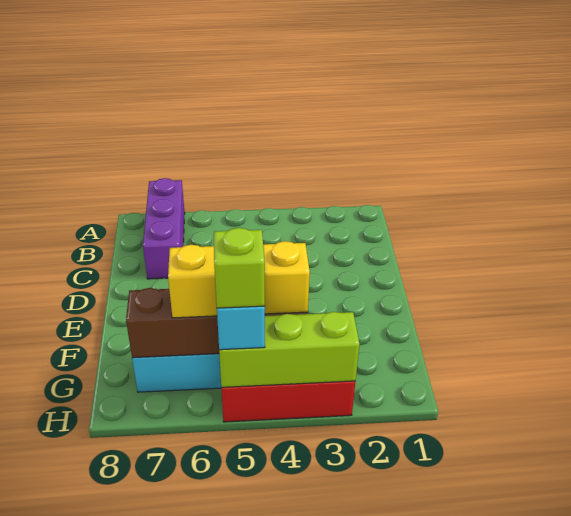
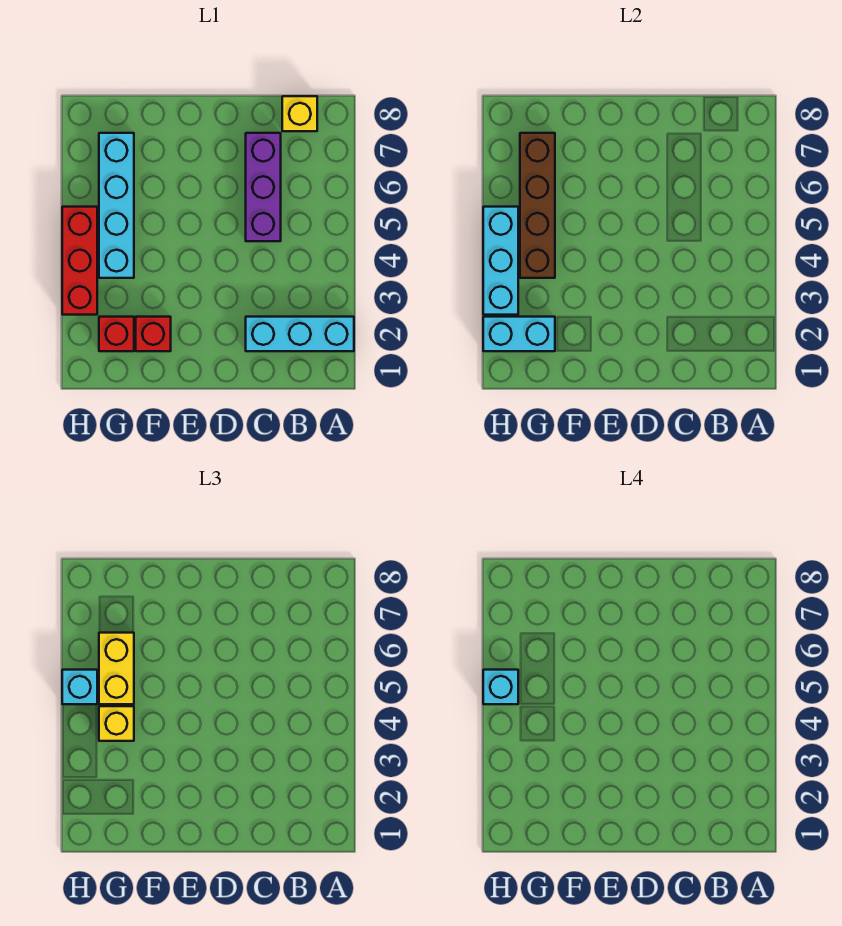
none -> cyan 1x3 brick [246,317,354,351]
purple 1x3 brick [143,178,185,279] -> purple 1x3 brick turned to [246,133,281,241]
none -> yellow 1x1 brick [282,96,317,131]
none -> red 1x1 brick [136,317,171,351]
none -> red 1x1 brick [99,317,134,351]
none -> cyan 1x2 brick [483,317,555,351]
lime 1x3 brick [219,312,360,387] -> cyan 1x3 brick [483,207,518,315]
lime 1x1 brick [214,228,265,308] -> cyan 1x1 brick [483,670,518,704]

